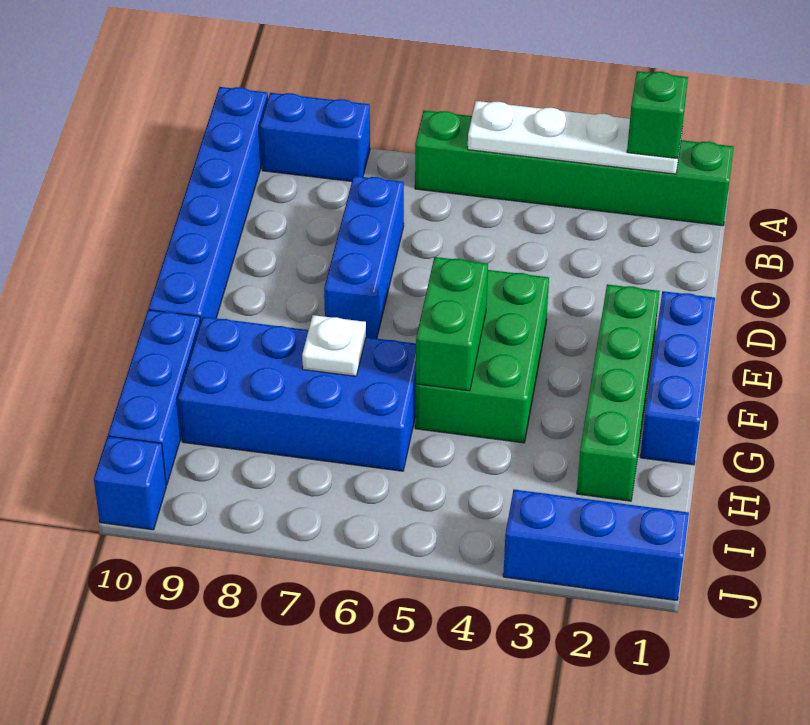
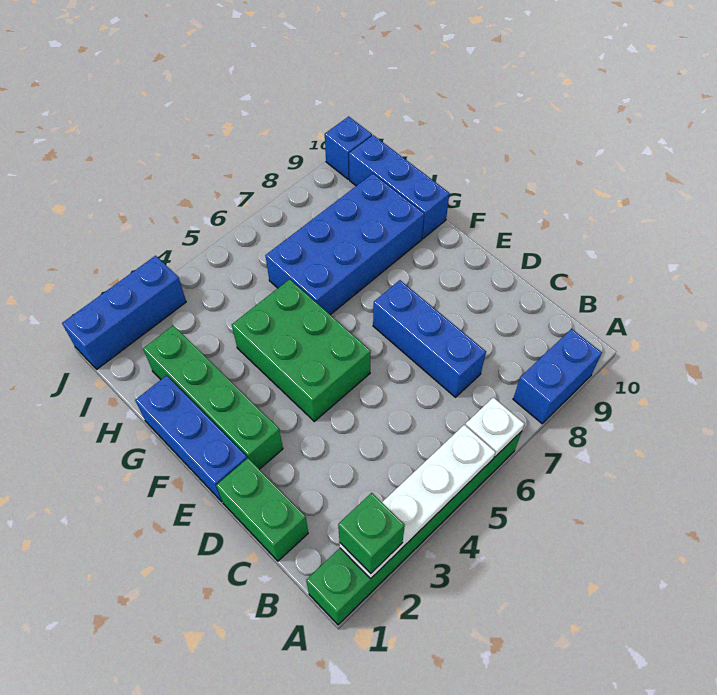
blue 1x6 brick [149,87,268,322] -> none
green 1x2 brick [416,257,488,391] -> green 1x2 brick moved to [216,458,308,561]
white 1x1 plate [302,315,366,376] -> white 1x1 plate moved to [465,397,524,457]

